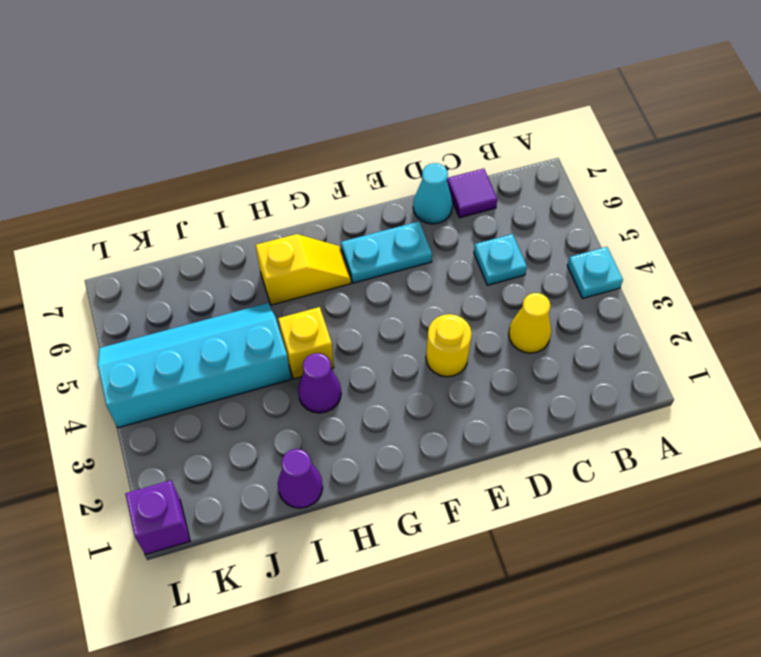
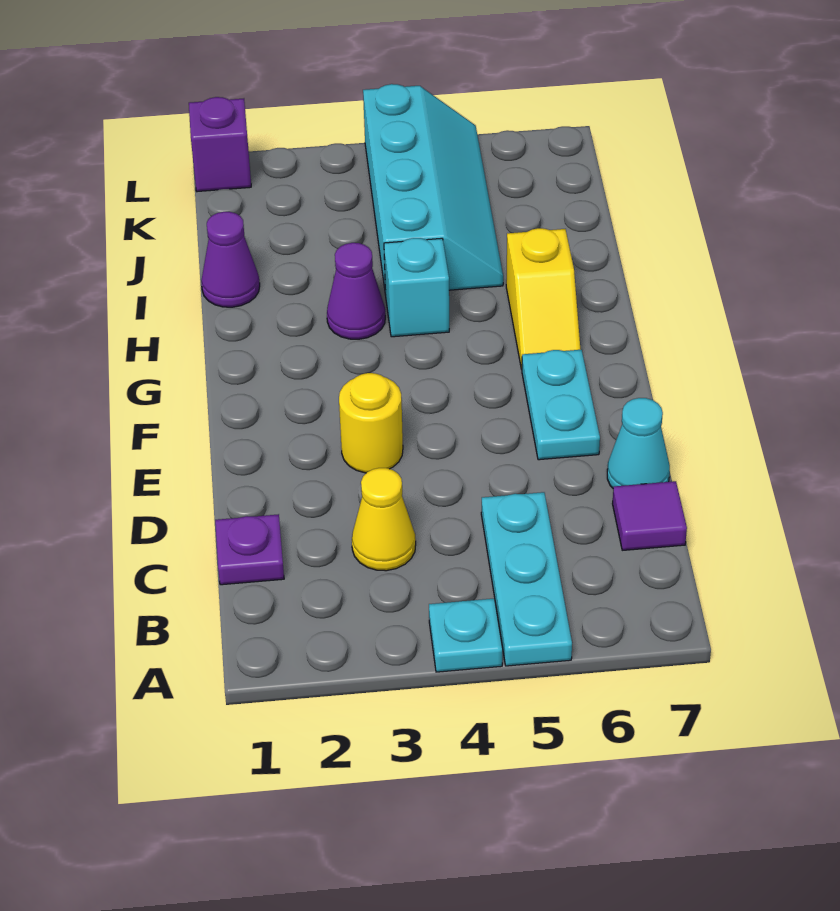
none -> purple 1x1 plate [215,514,284,585]
cyan 1x1 plate [474,234,527,285] -> cyan 1x3 plate [481,492,572,666]
yellow 1x1 brick [278,307,334,379] -> cyan 1x1 brick [384,238,449,337]

